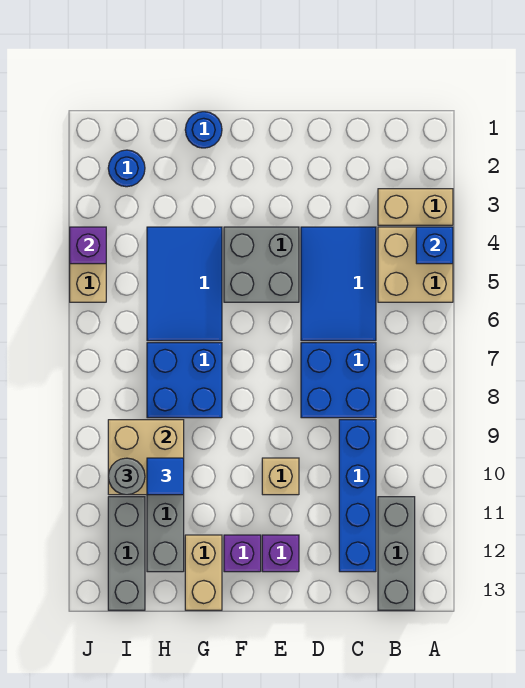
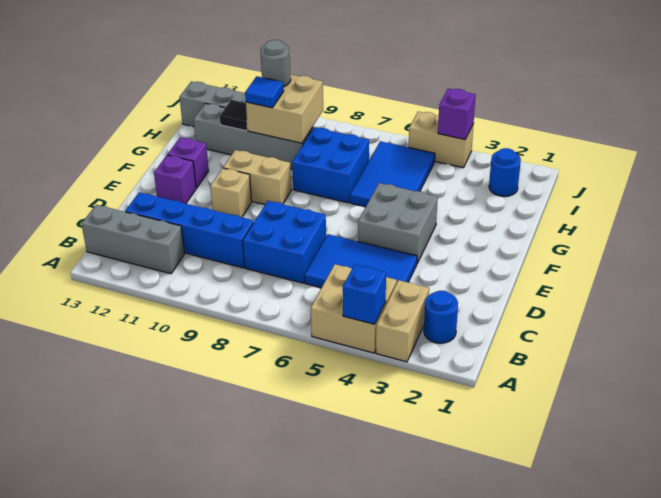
blue 1x1 round brick [185,112,222,148] -> blue 1x1 round brick moved to [424,291,458,343]
blue 2x3 tile [147,227,222,341] -> blue 2x3 tile turned to [350,141,435,207]
tan 1x2 brick [185,535,222,610] -> tan 1x2 brick moved to [223,150,291,204]
none -> black 1x1 tile [220,100,248,131]

